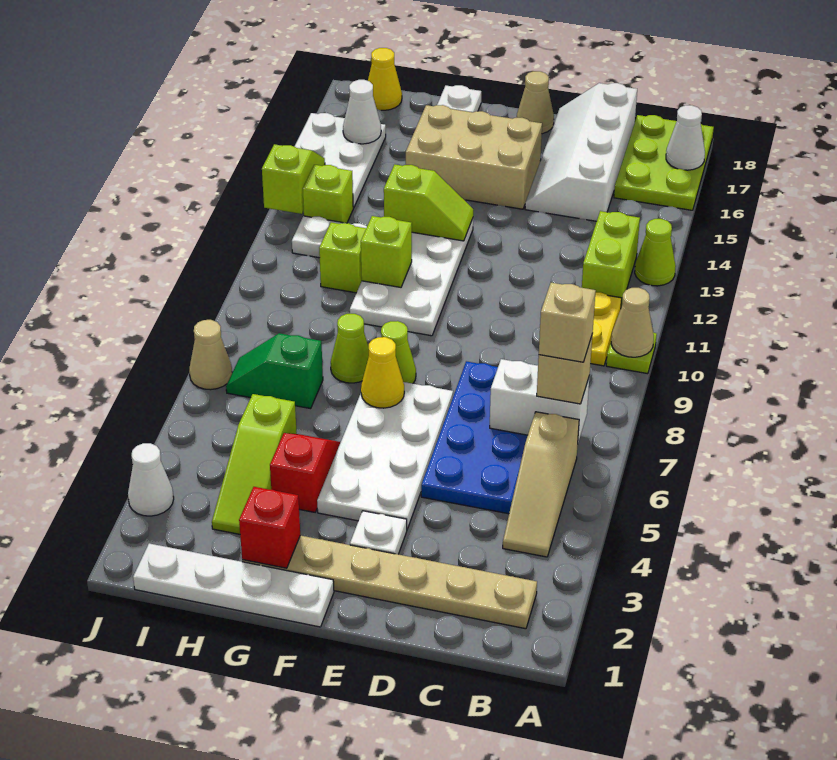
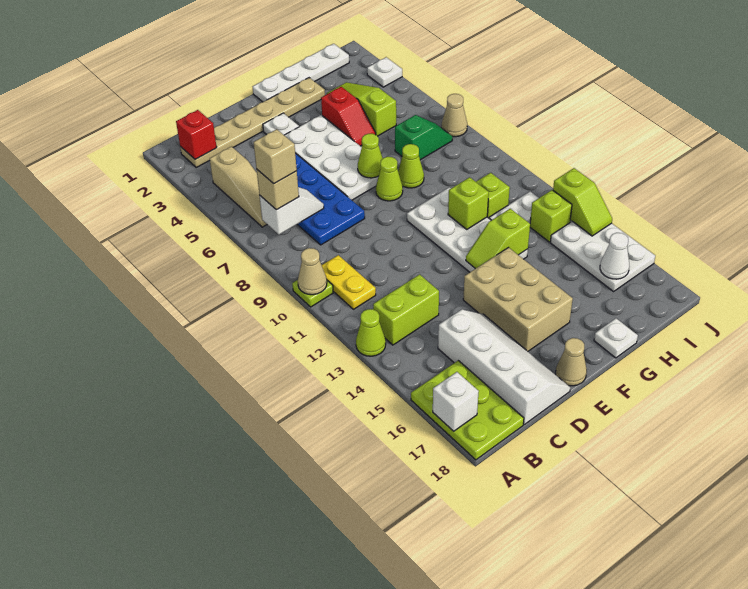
white 1x1 cone [666,105,705,170] -> white 1x1 brick [433,372,479,431]
tan 1x3 slope [503,412,579,557] -> tan 1x3 slope turned to [210,146,267,227]
white 1x2 brick [490,359,590,442] -> white 1x2 slope [260,187,324,235]
lime 1x2 brick [582,211,640,307] -> lime 1x2 brick turned to [373,274,439,345]
tan 2x3 brick [406,105,542,209] -> tan 2x3 brick turned to [463,248,573,351]
yellow 1x1 cone [361,337,404,408] -> lime 1x1 cone [358,134,383,178]
red 1x1 brick [239,487,300,568] -> red 1x1 brick moved to [176,110,217,159]
yellow 1x1 cone [368,48,402,110] -> none
white 1x1 cone [128,443,174,516] -> white 1x1 plate [367,57,402,87]

